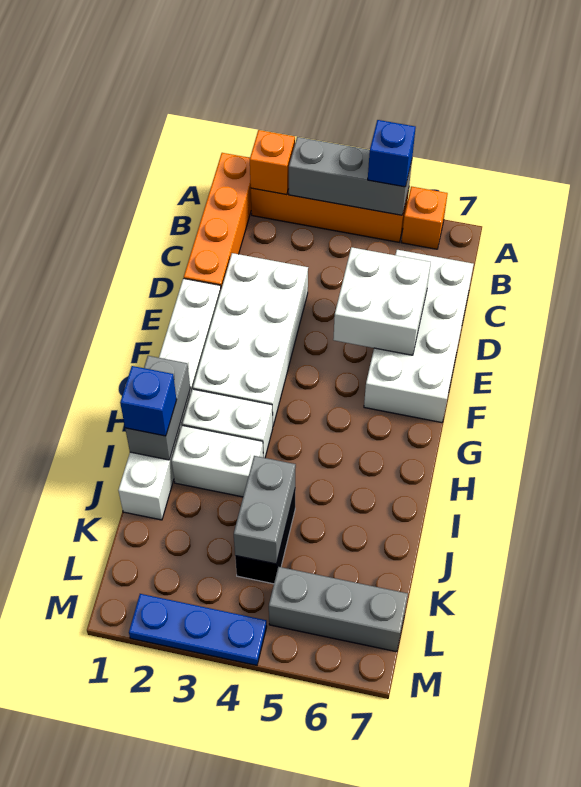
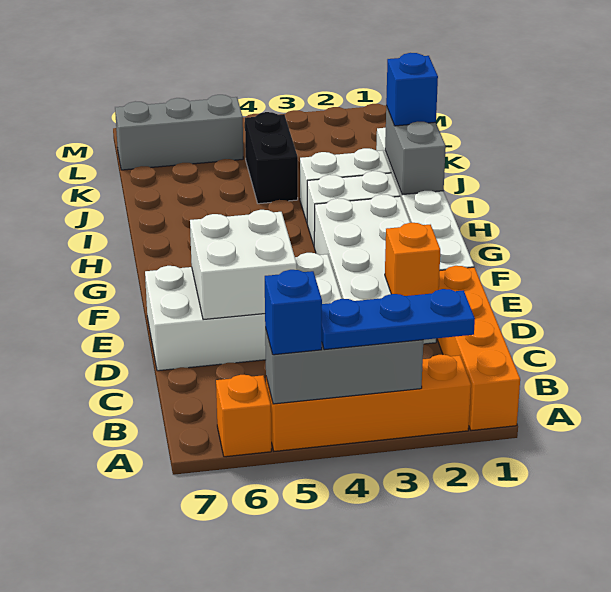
orange 1x1 brick [250,130,295,195] -> orange 1x1 brick moved to [385,223,440,296]
white 2x4 brick [364,250,474,423] -> white 2x4 brick turned to [145,253,342,371]
grey 1x2 brick [234,456,296,564] -> none
blue 1x3 plate [129,594,267,665] -> blue 1x3 plate moved to [322,289,475,350]

